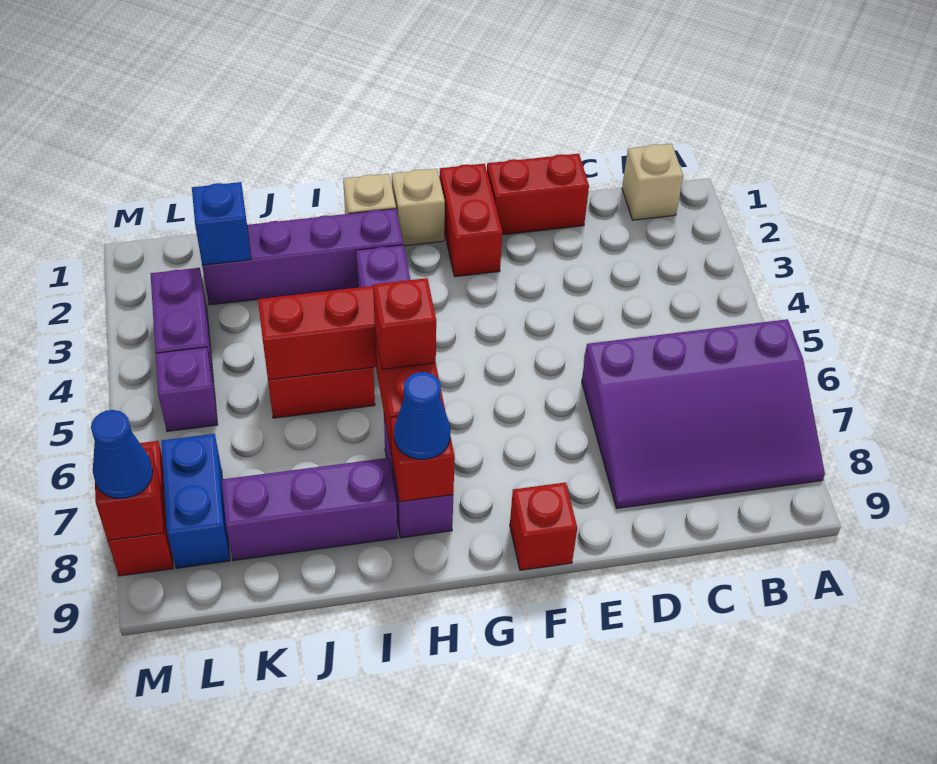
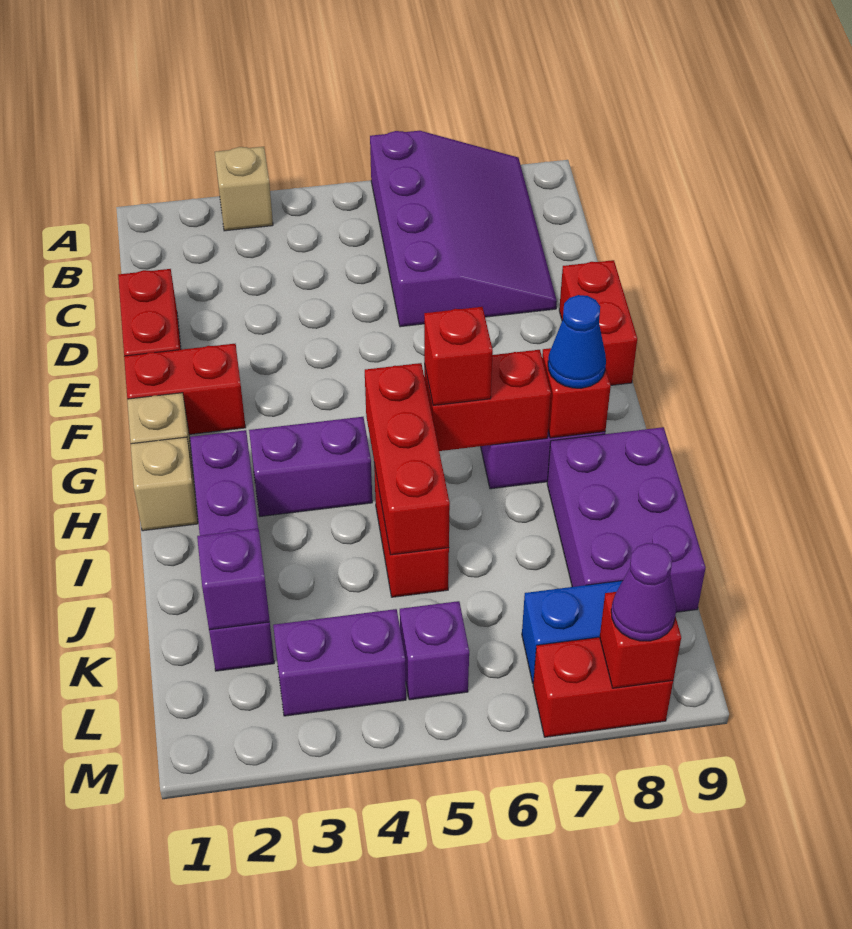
tan 1x1 brick [622,144,683,220] -> tan 1x1 brick moved to [215,147,273,231]
red 1x1 brick [510,482,577,570] -> red 1x2 brick [559,260,637,385]
purple 1x3 brick [222,458,397,561] -> purple 2x3 brick [547,427,706,612]
blue 1x1 brick [192,182,251,265] -> purple 1x1 brick [197,529,270,630]
blue 1x1 cone [91,410,153,498] -> purple 1x1 cone [611,543,676,641]

